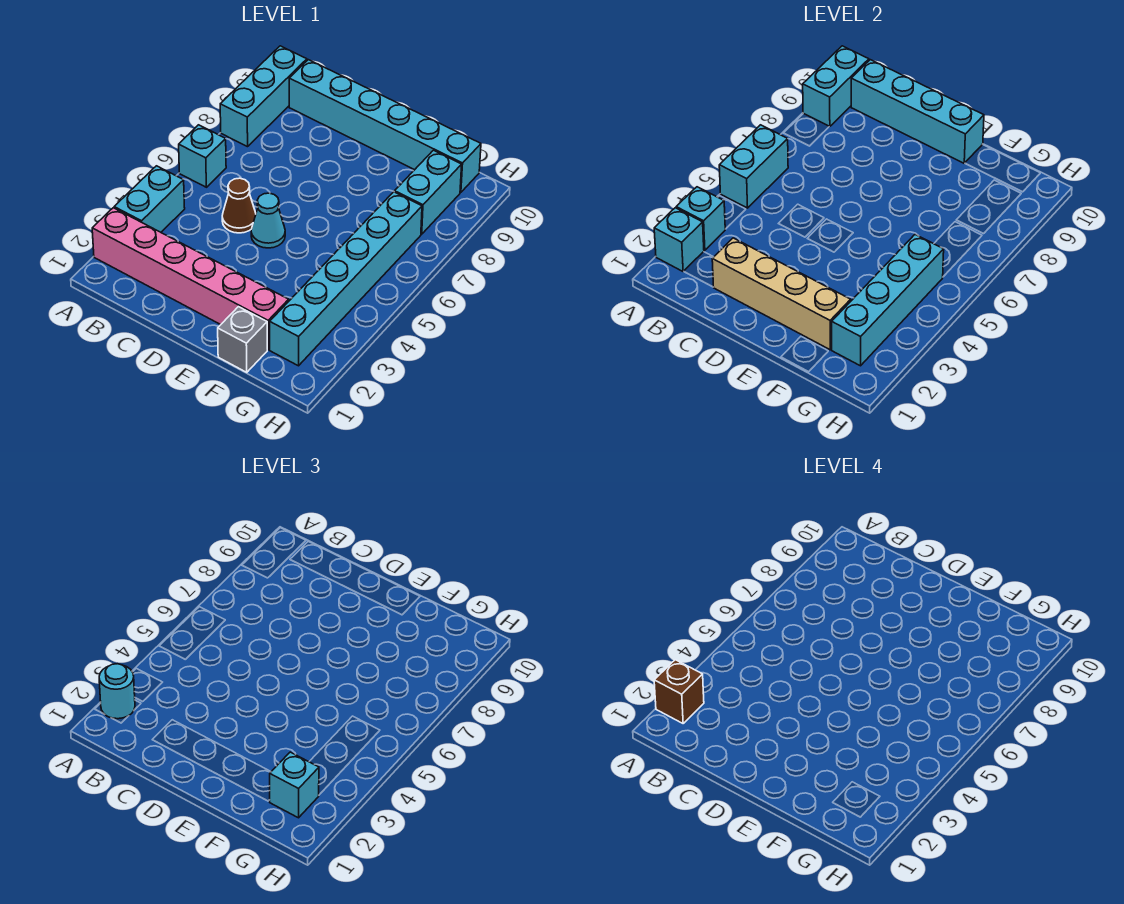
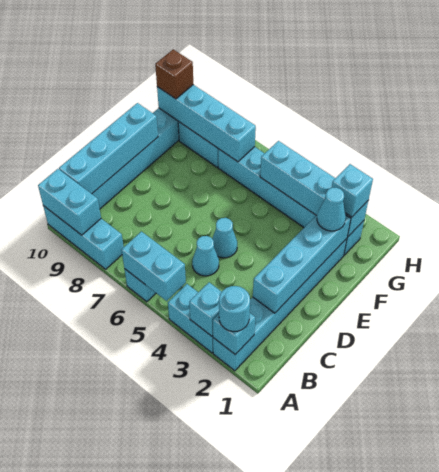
pink 1x6 brick [92,208,289,350] -> cyan 1x6 brick [213,239,347,371]
brown 1x1 brick [654,660,704,723] -> brown 1x1 brick moved to [155,49,193,99]
tan 1x4 brick [712,238,851,350] -> cyan 1x4 brick [253,215,351,313]
brown 1x1 cone [222,178,256,233] -> cyan 1x1 cone [192,236,219,276]
grey 1x1 brick [218,307,267,372] -> none
none -> cyan 1x1 cone [317,188,346,231]
none -> cyan 1x4 brick [157,85,256,162]

